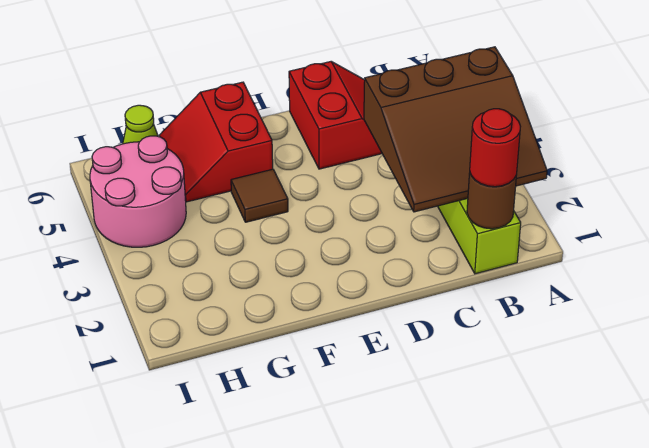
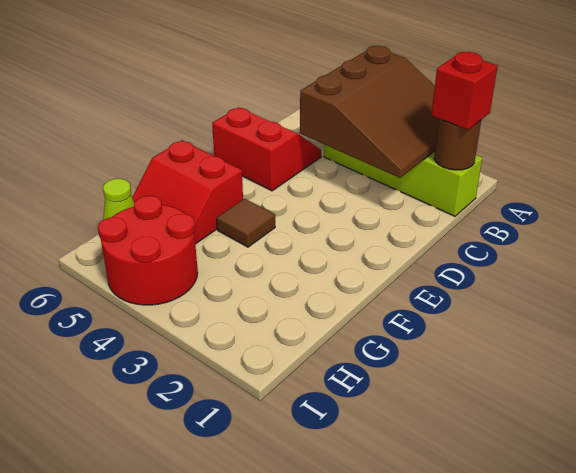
red 1x1 round brick [470,109,521,187] -> red 1x1 brick [431,52,498,130]
pink 2x2 round brick [90,136,186,247] -> red 2x2 round brick [98,196,198,305]

